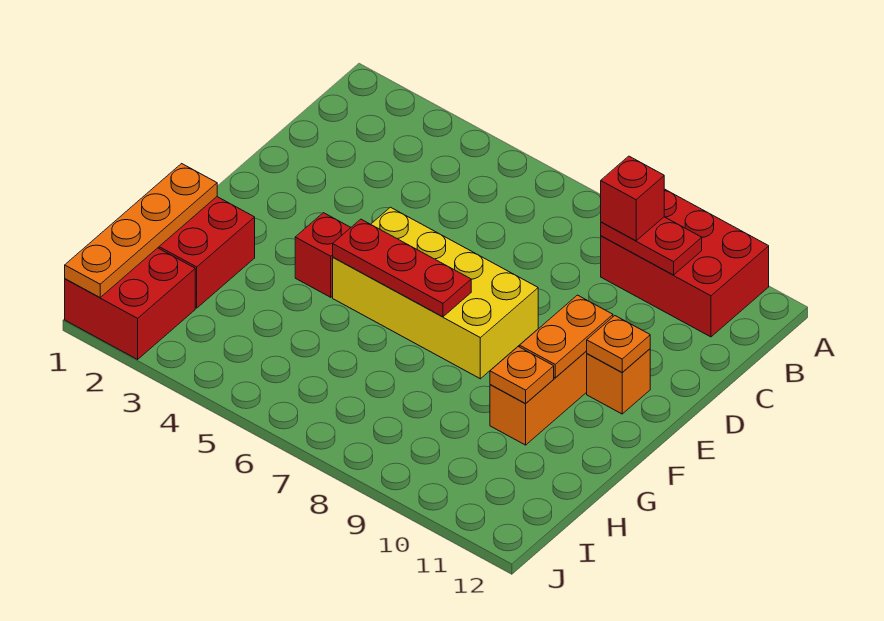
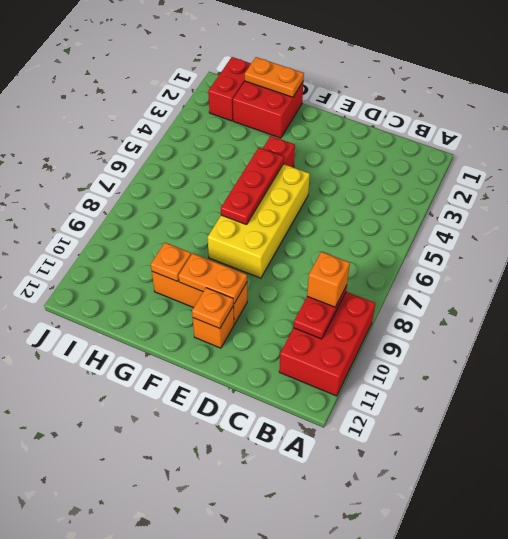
red 1x1 brick [601,156,664,241] -> orange 1x1 brick [307,252,350,307]
orange 1x4 plate [65,164,217,298] -> orange 1x2 plate [245,57,304,97]
red 2x2 brick [65,248,195,359] -> red 1x2 brick [208,57,251,121]

